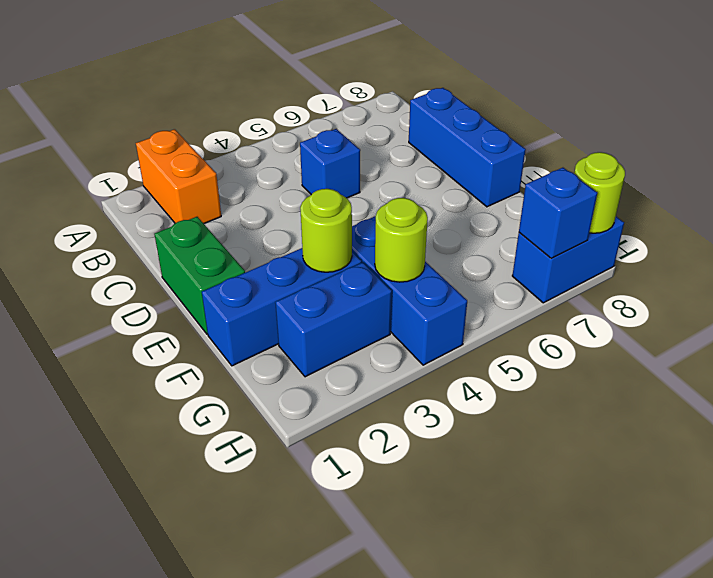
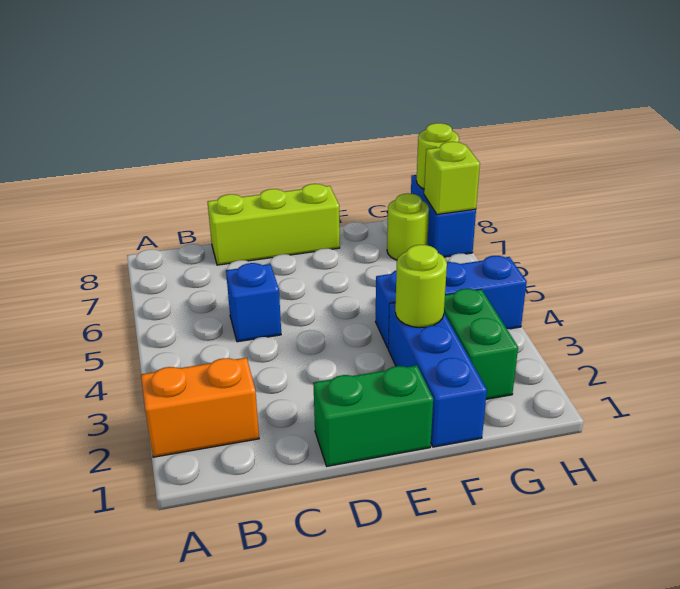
blue 1x3 brick [409,88,526,207] -> lime 1x3 brick [208,184,340,265]
blue 1x2 brick [275,262,392,377] -> green 1x2 brick [444,289,518,399]
lime 1x1 round brick [375,198,428,282] -> lime 1x1 round brick moved to [387,193,429,260]
blue 1x1 brick [519,168,597,258] -> lime 1x1 brick [424,142,480,214]

